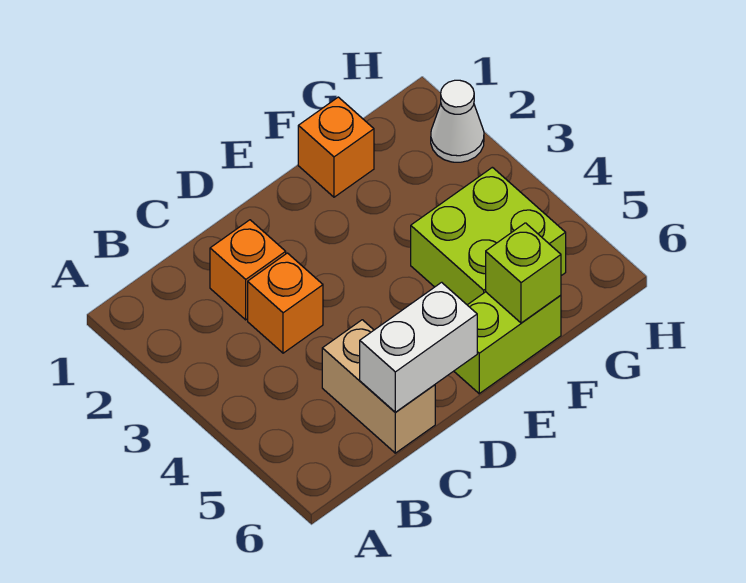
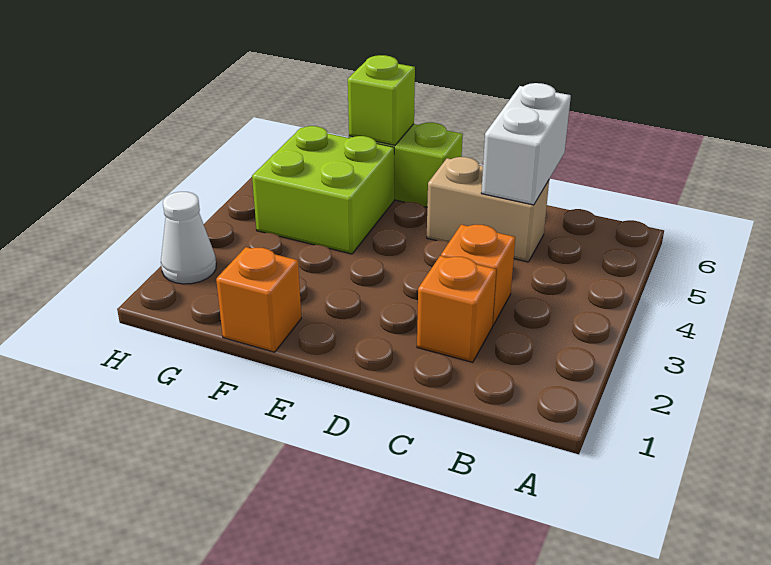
tan 1x2 brick [322,320,435,453] -> tan 1x2 brick turned to [427,157,549,262]
white 1x2 brick [360,282,477,412] -> white 1x2 brick turned to [482,83,571,205]

